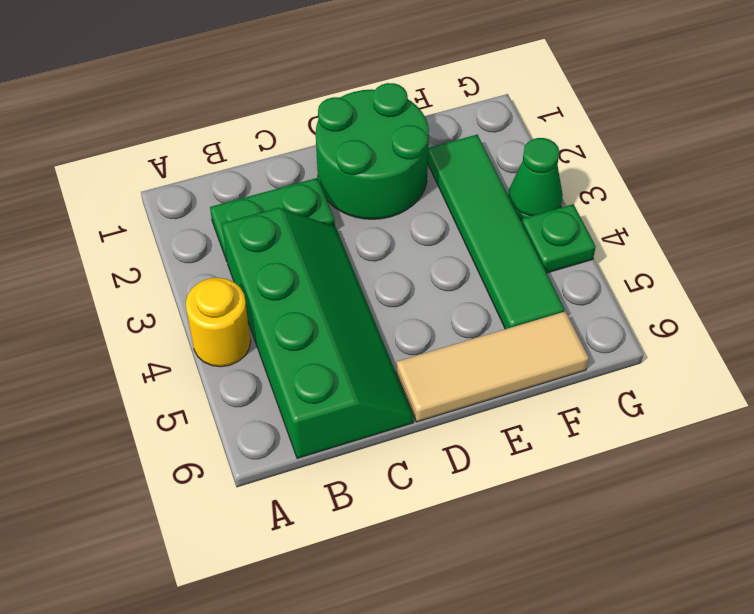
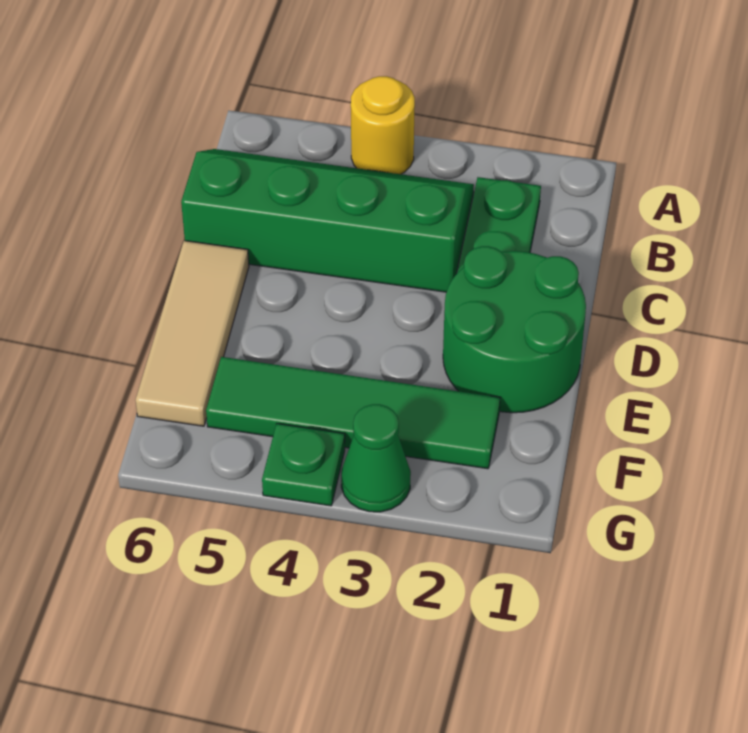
green 2x4 slope [222,208,414,458] -> green 2x4 slope turned to [181,149,474,292]

